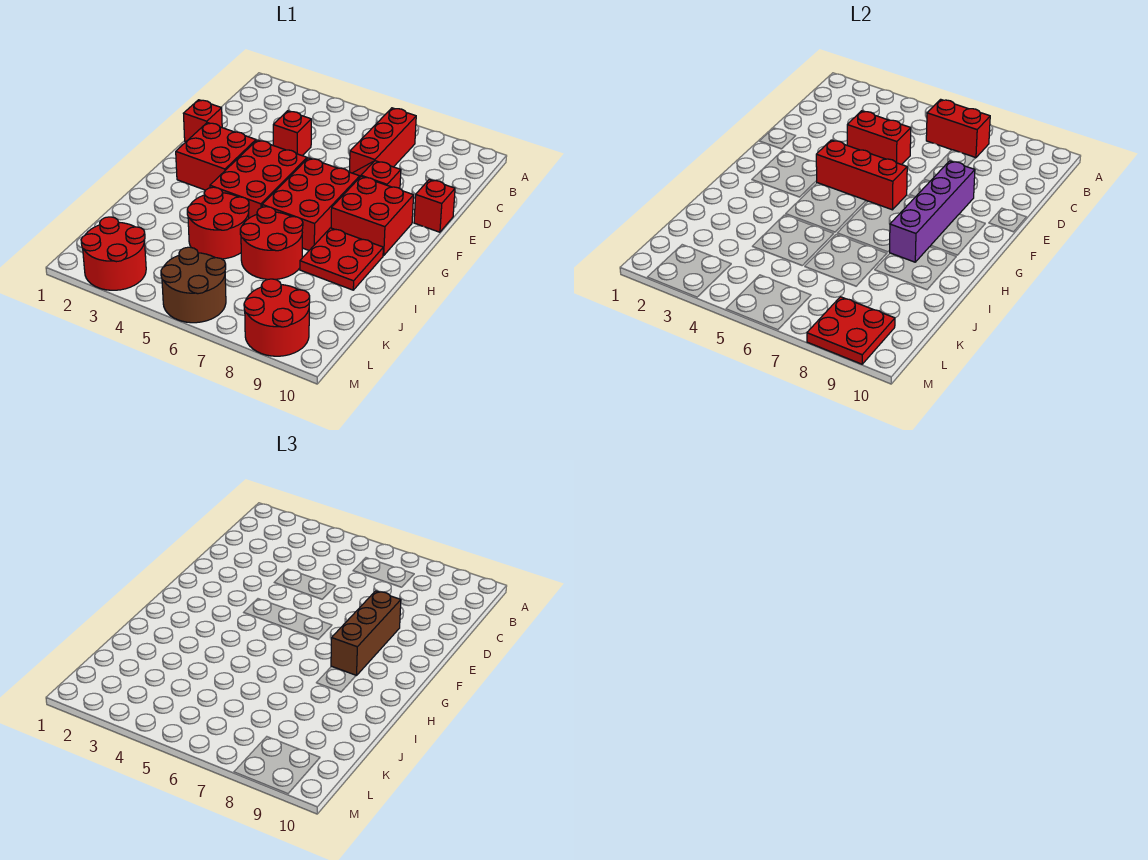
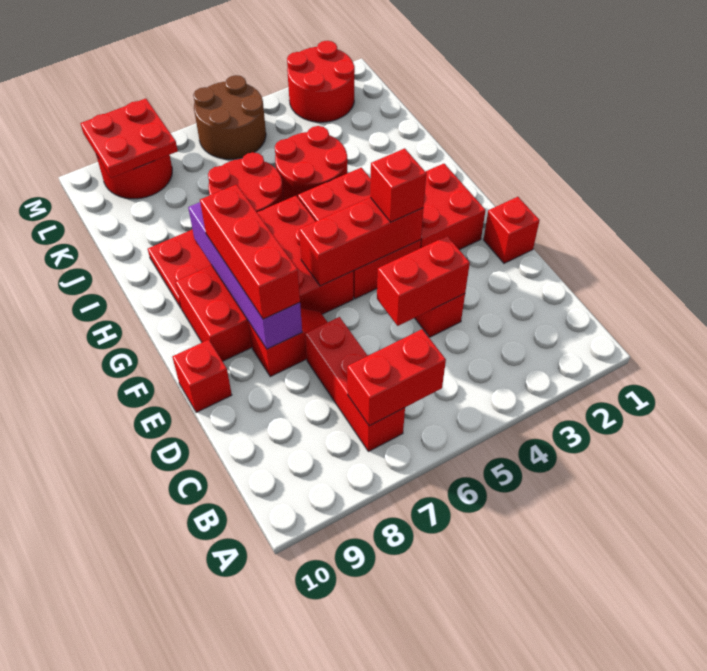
brown 1x3 brick [331,591,401,676] -> red 1x3 brick [200,184,300,319]
none -> red 1x1 brick [370,148,426,222]

